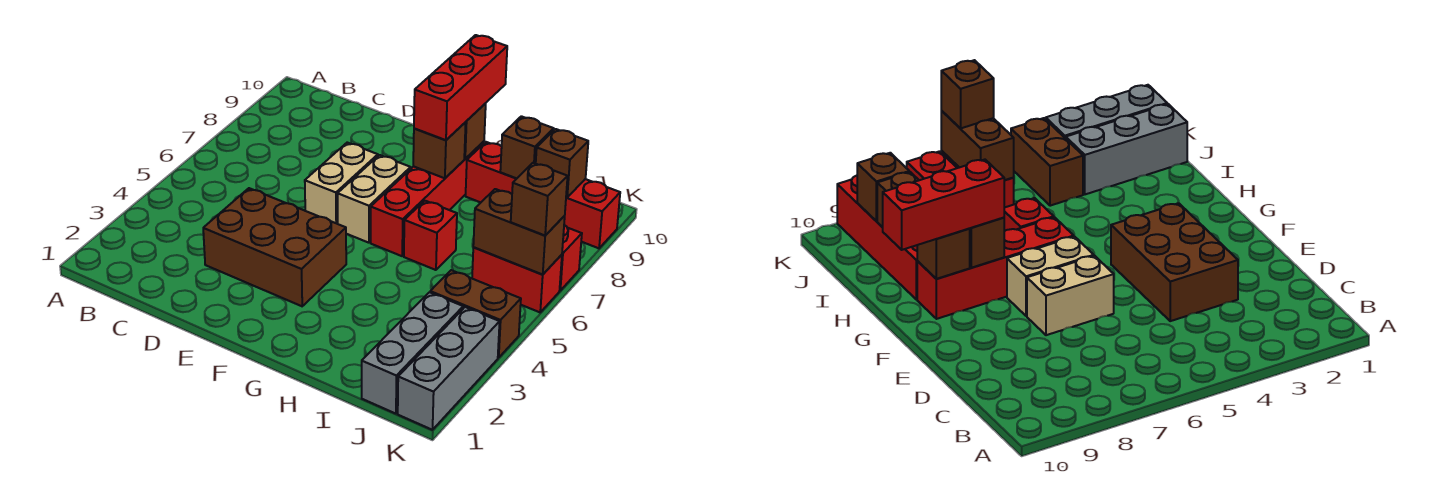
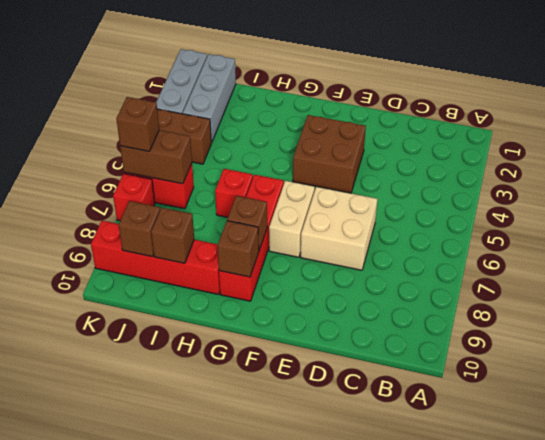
brown 2x3 brick [203,188,346,306] -> brown 2x2 brick [293,115,366,193]
tan 1x2 brick [305,143,378,224] -> tan 2x2 brick [301,187,377,270]
red 1x3 brick [414,35,507,140] -> none

